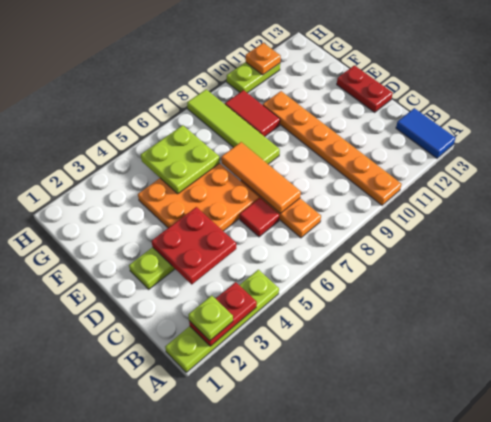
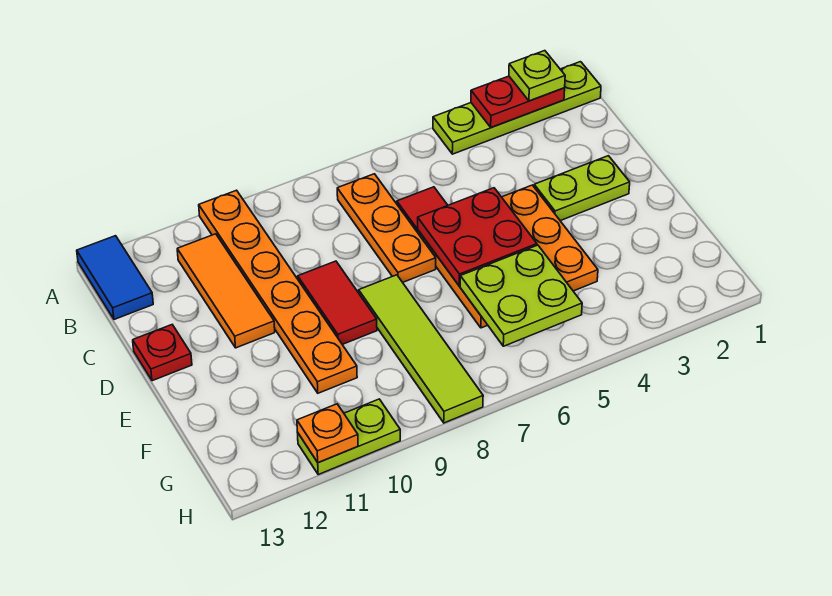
red 2x2 plate [152,207,236,284] -> red 2x2 plate moved to [418,188,537,286]
orange 1x3 tile [221,142,301,213] -> orange 1x3 tile moved to [177,234,275,348]
red 1x2 plate [337,65,393,112] -> red 1x1 plate [133,325,192,381]
red 1x2 tile [225,90,280,137] -> red 1x2 tile moved to [298,261,377,344]

